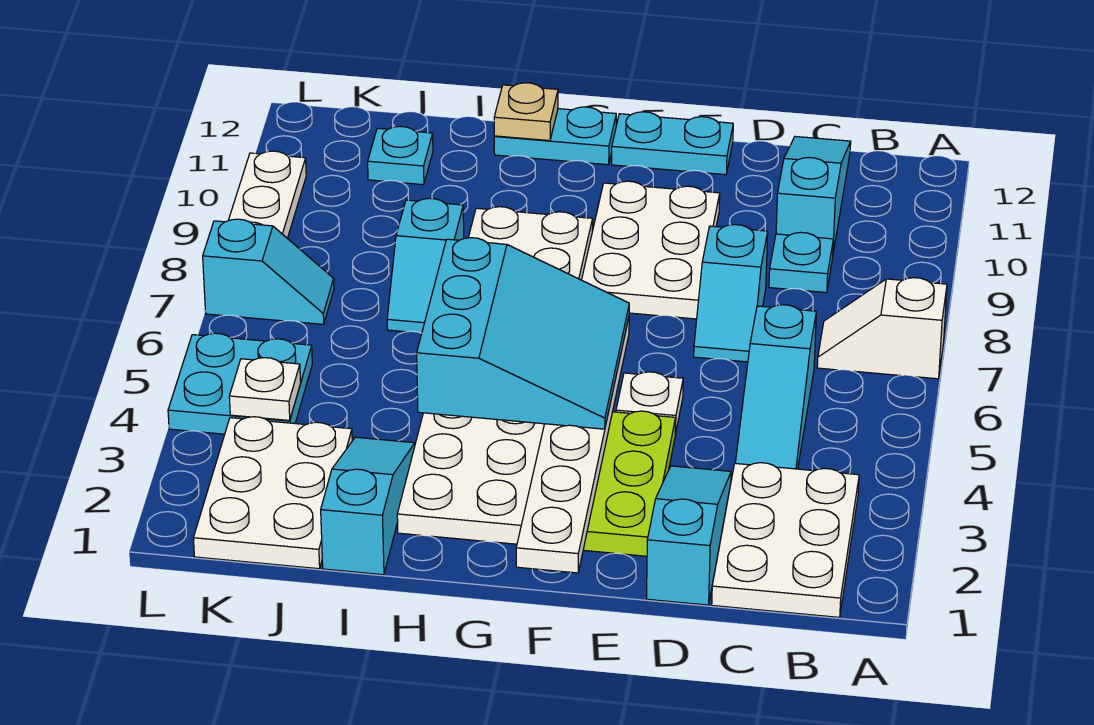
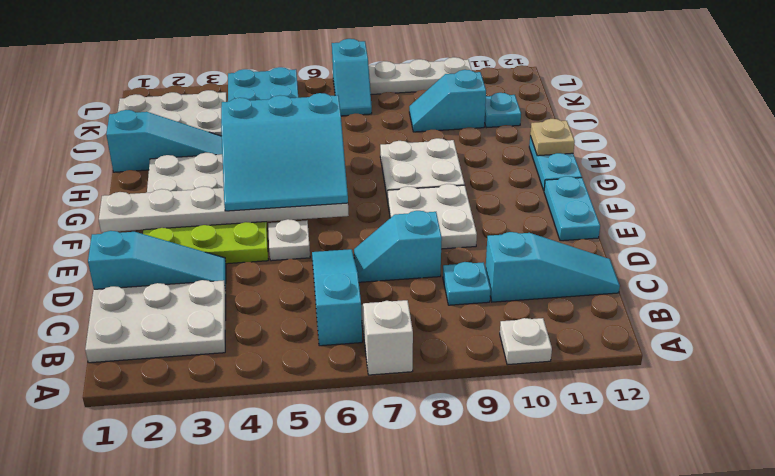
cyan 1x3 slope [735,305,816,469] -> cyan 1x3 slope turned to [312,249,362,346]
white 2x3 plate [582,181,720,319] -> white 2x2 plate [388,184,477,249]
cyan 1x2 slope [387,198,464,333] -> cyan 1x2 slope moved to [409,70,486,132]
white 1x1 plate [229,358,301,420] -> white 1x1 plate moved to [500,318,552,365]

